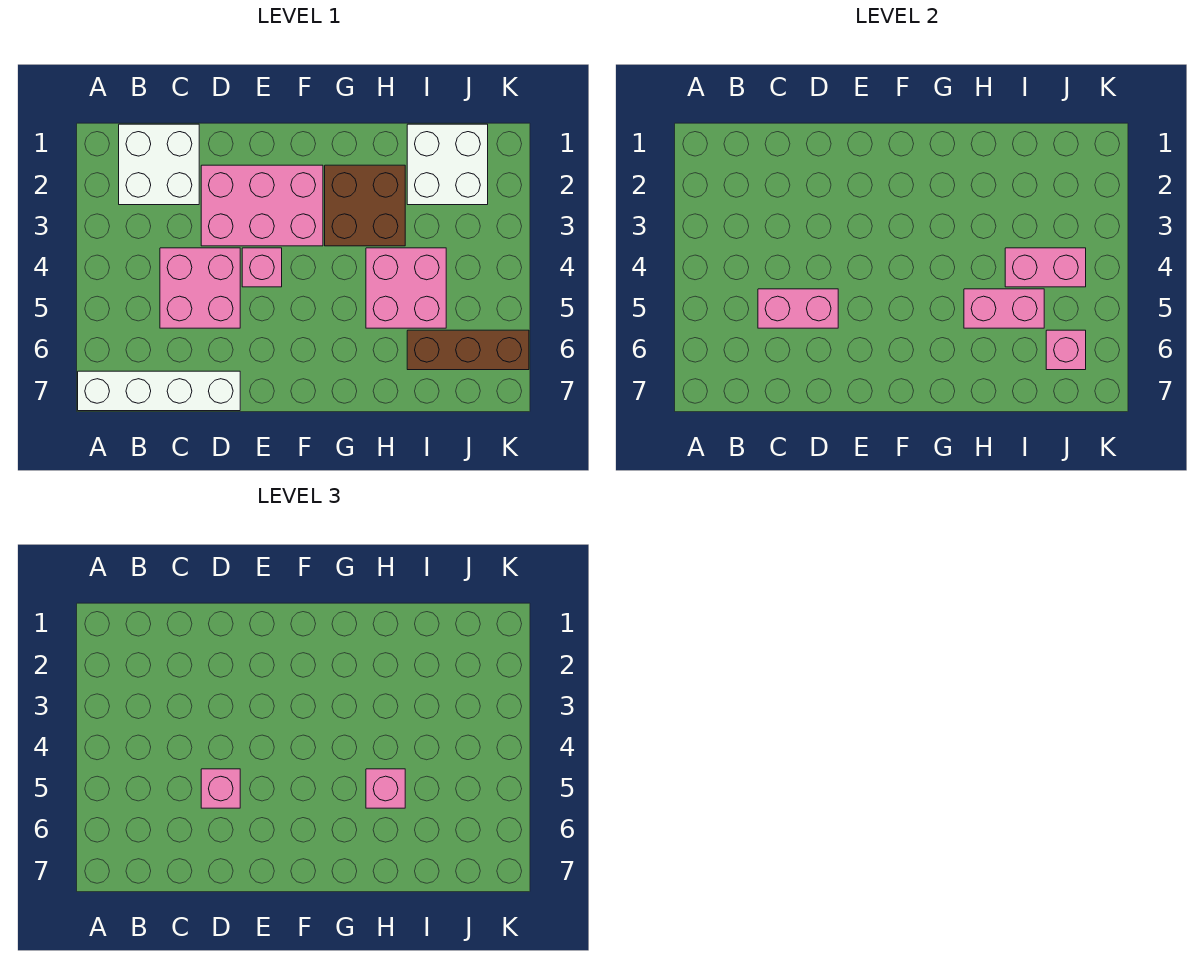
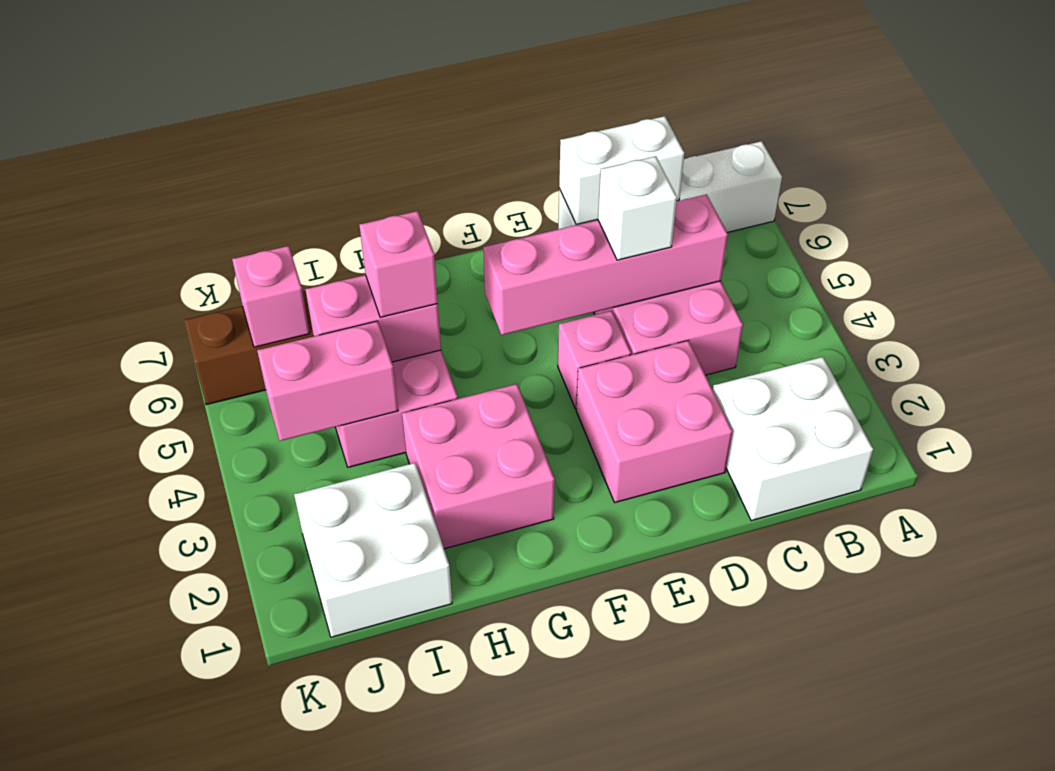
pink 1x2 brick [758,289,838,328] -> pink 1x4 brick [483,194,728,335]
none -> white 1x2 brick [559,116,684,224]
pink 2x3 brick [201,165,323,246] -> pink 2x2 brick [576,341,733,502]
pink 1x1 brick [201,769,240,808] -> white 1x1 brick [598,156,677,260]
brown 2x2 brick [325,165,405,246] -> pink 2x2 brick [402,384,555,549]

